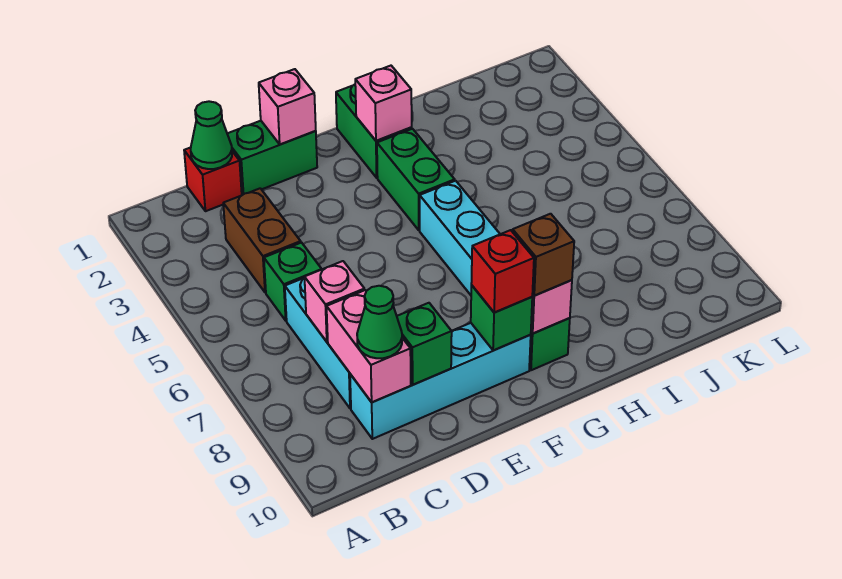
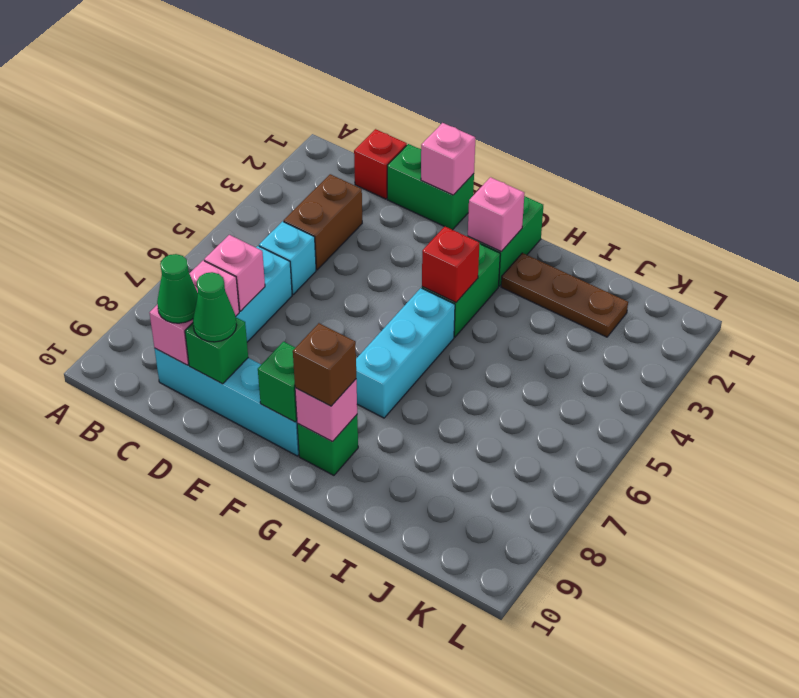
green 1x1 cone [191,101,232,169] -> green 1x1 cone moved to [193,272,237,342]
green 1x1 brick [264,243,322,321] -> cyan 1x1 brick [259,221,316,294]
red 1x1 brick [471,230,534,313] -> red 1x1 brick moved to [422,227,479,303]
none -> brown 1x3 plate [501,253,628,337]

